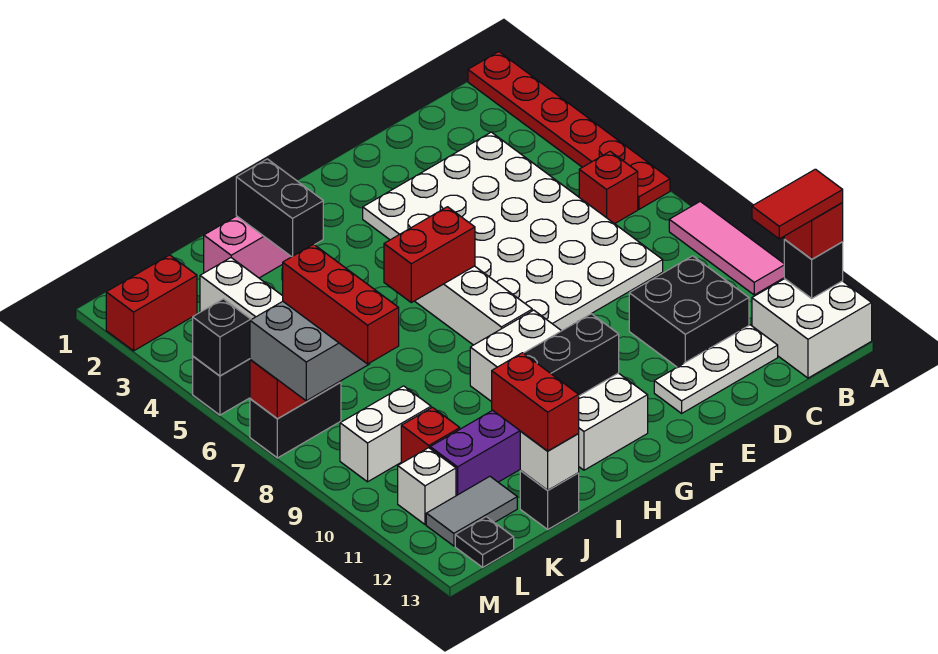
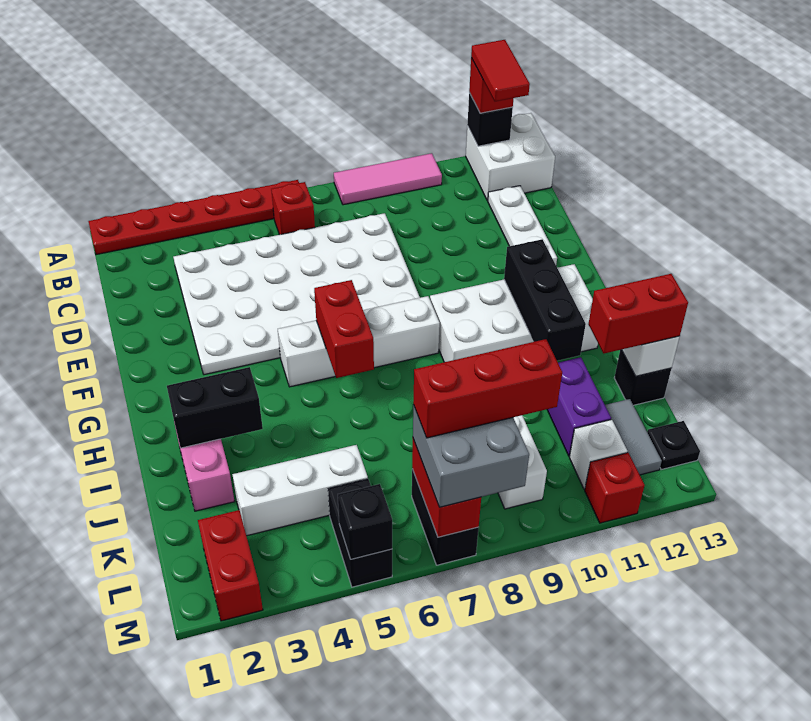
black 2x2 brick [629,256,749,367] -> none
red 1x1 brick [401,407,460,463] -> red 1x1 brick moved to [585,453,645,523]

